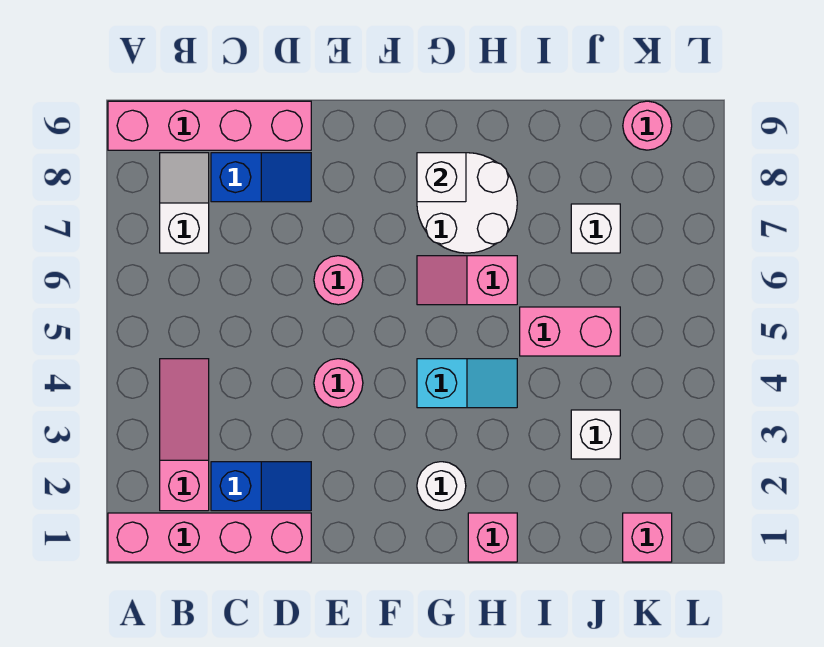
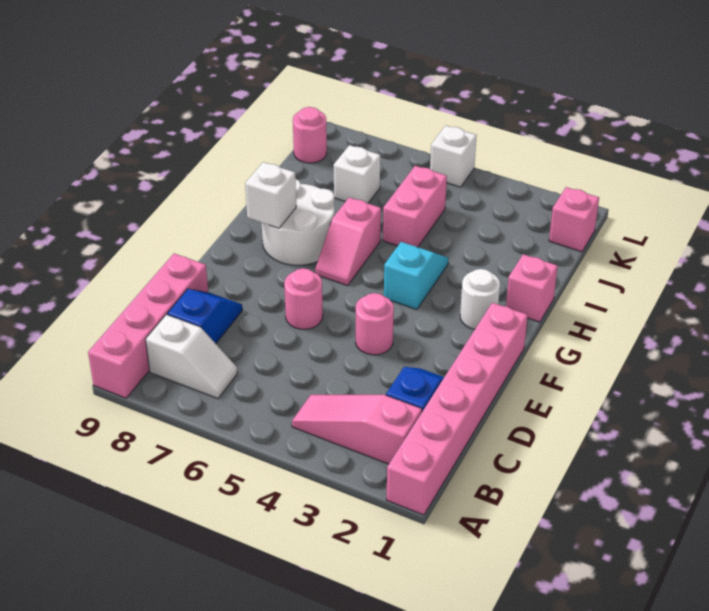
pink 1x4 brick [108,513,311,562] -> pink 1x6 brick [386,303,528,515]
white 1x2 slope [160,153,209,253] -> white 1x2 slope turned to [146,314,237,399]
white 1x1 brick [571,410,620,459] -> white 1x1 brick moved to [430,125,477,187]

